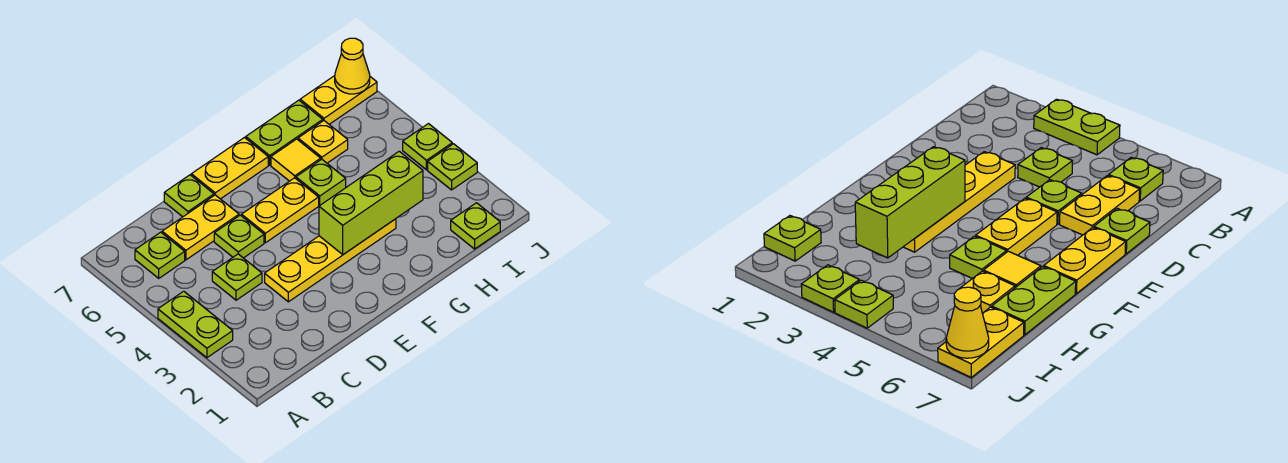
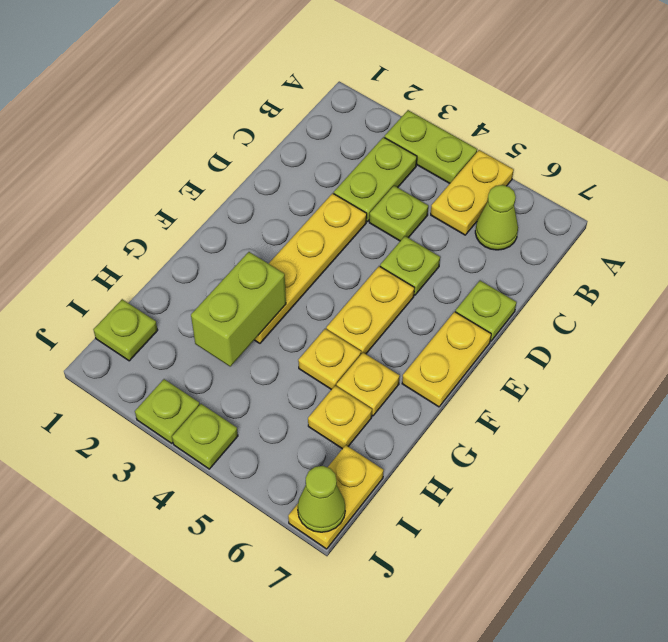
lime 1x1 plate [135,232,185,278] -> lime 1x1 cone [475,185,518,250]
yellow 1x2 plate [162,195,239,260] -> yellow 1x2 plate moved to [431,150,514,235]
lime 1x3 brick [319,151,423,254] -> lime 1x2 brick [191,252,286,366]
lime 1x1 plate [296,159,346,205] -> yellow 1x1 plate [298,329,361,390]
yellow 1x1 tile [271,139,321,181] -> yellow 1x1 plate [336,353,400,416]
lime 1x2 plate [246,100,323,165] -> lime 1x2 plate moved to [334,137,417,222]
yellow 1x1 cone [335,38,370,94] -> lime 1x1 cone [298,466,345,532]

